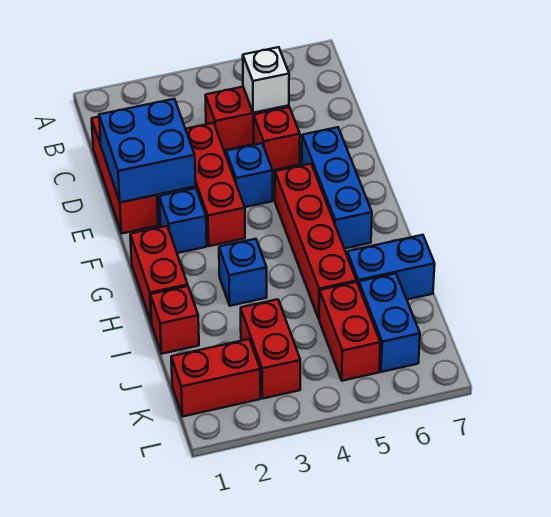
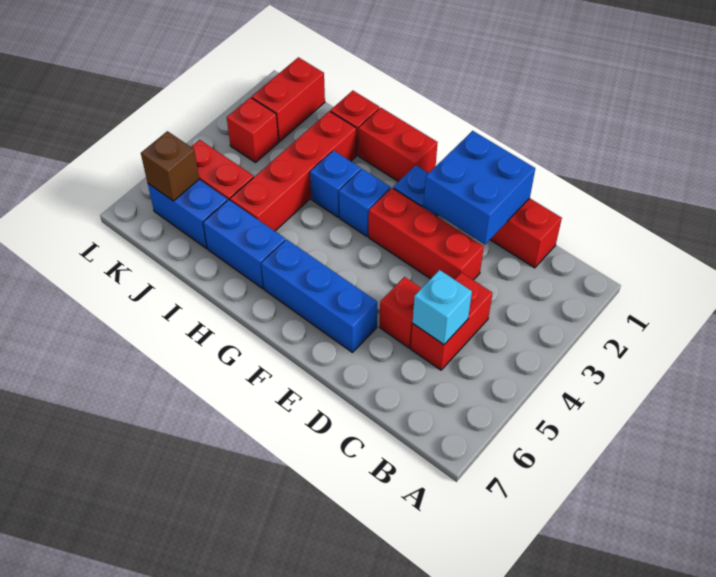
white 1x1 brick [243,47,289,113] -> cyan 1x1 brick [413,270,472,345]
blue 1x1 brick [226,143,273,207] -> blue 1x1 brick moved to [339,169,391,236]
red 1x4 brick [275,164,357,318] -> red 1x4 brick turned to [230,111,356,231]
blue 1x2 brick [347,235,435,300] -> blue 1x2 brick turned to [203,200,285,289]
red 1x2 brick [241,299,300,398] -> red 1x1 brick [227,97,278,163]
none -> brown 1x1 brick [141,131,199,201]

